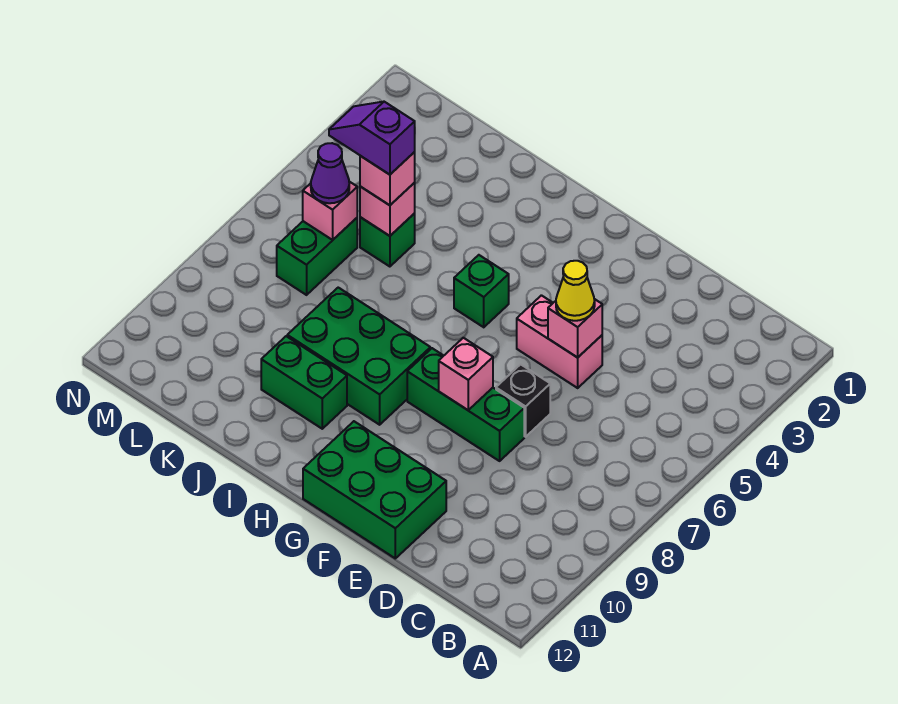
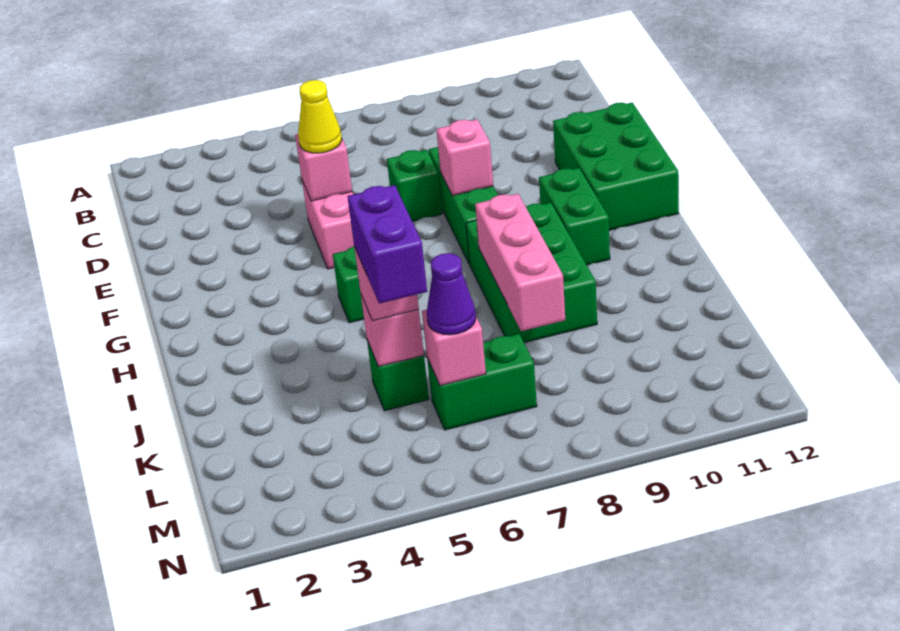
black 1x1 brick [496,364,550,437] -> green 1x1 brick [387,150,442,221]
none -> pink 1x3 brick [475,194,565,331]
green 1x2 brick [261,336,347,429] -> green 1x2 brick moved to [539,168,610,265]
purple 1x2 slope [329,102,415,175] -> purple 1x2 brick [347,185,427,303]

